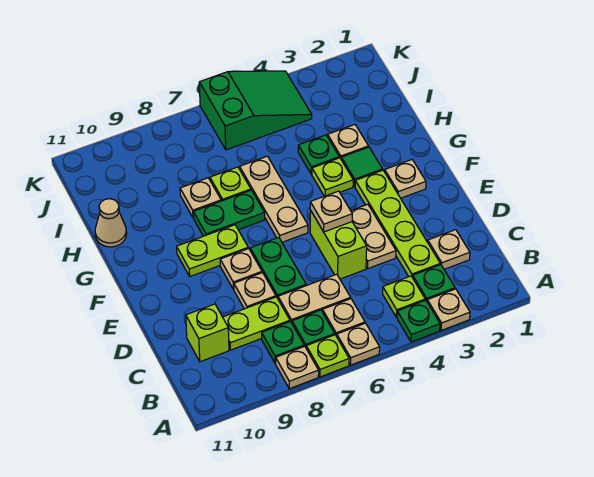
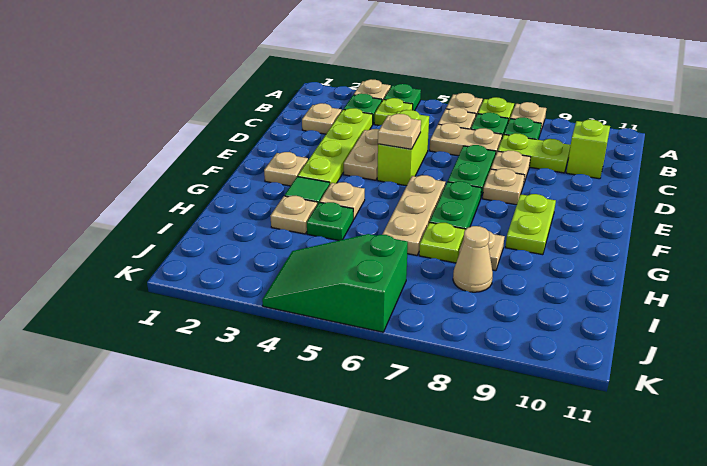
lime 1x2 plate [177,225,248,276] -> lime 1x2 plate turned to [506,194,556,255]
lime 1x1 plate [312,158,353,196] -> tan 1x1 plate [320,182,365,220]
green 1x2 plate [193,190,265,236] -> green 1x2 plate turned to [430,181,482,229]
tan 1x1 cone [95,199,127,247] -> tan 1x1 cone moved to [453,226,493,292]

